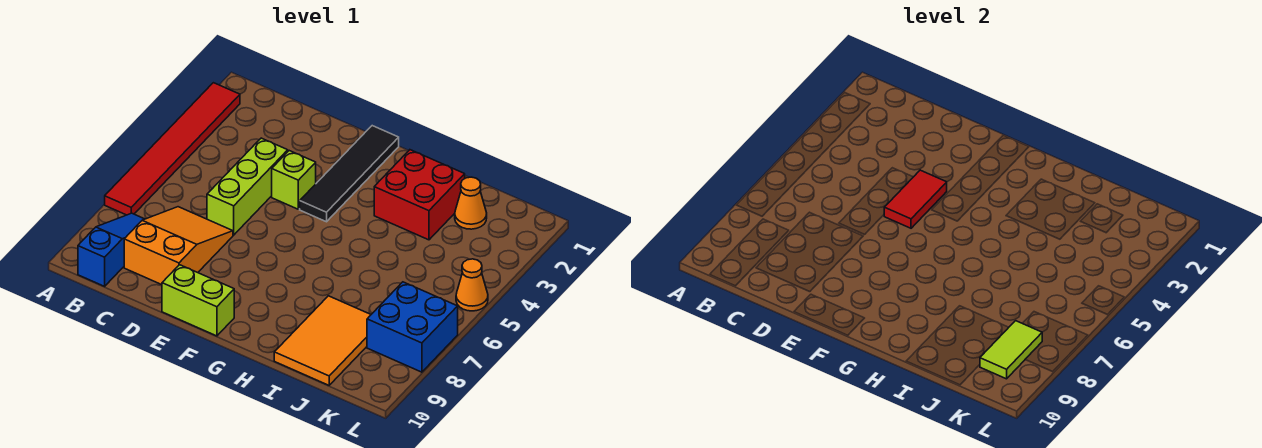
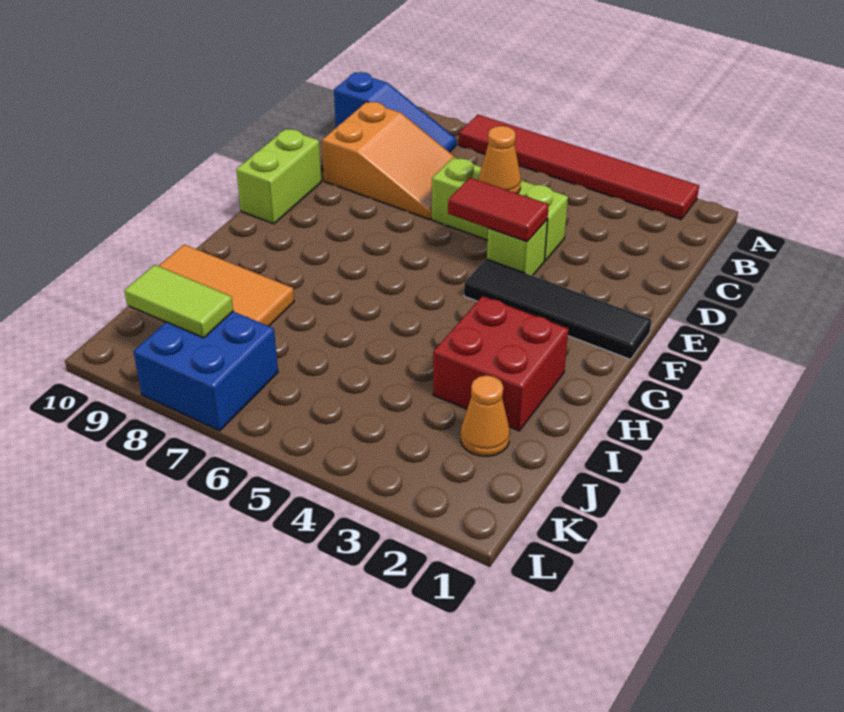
orange 1x1 cone [456,259,488,311] -> orange 1x1 cone moved to [479,126,521,194]

